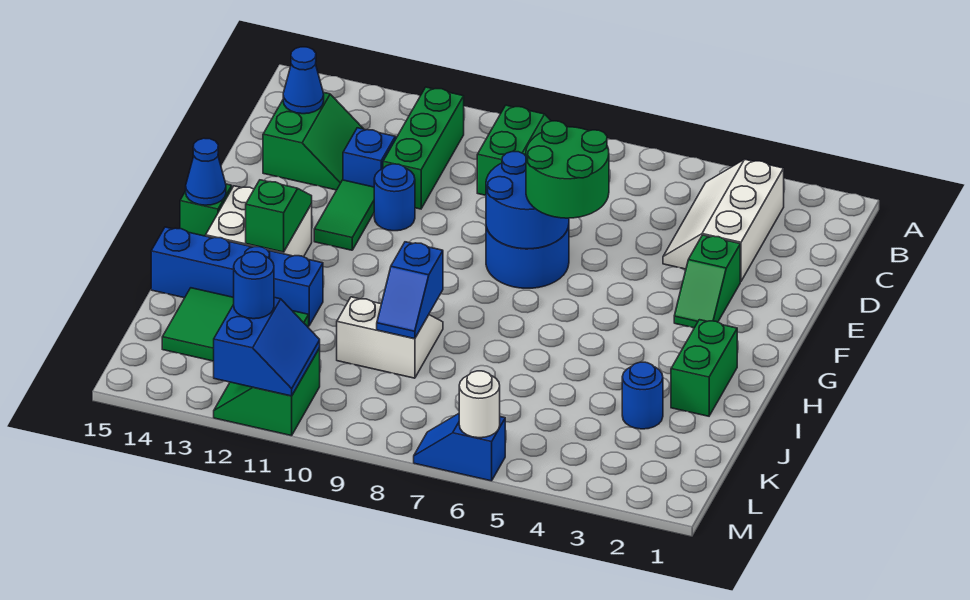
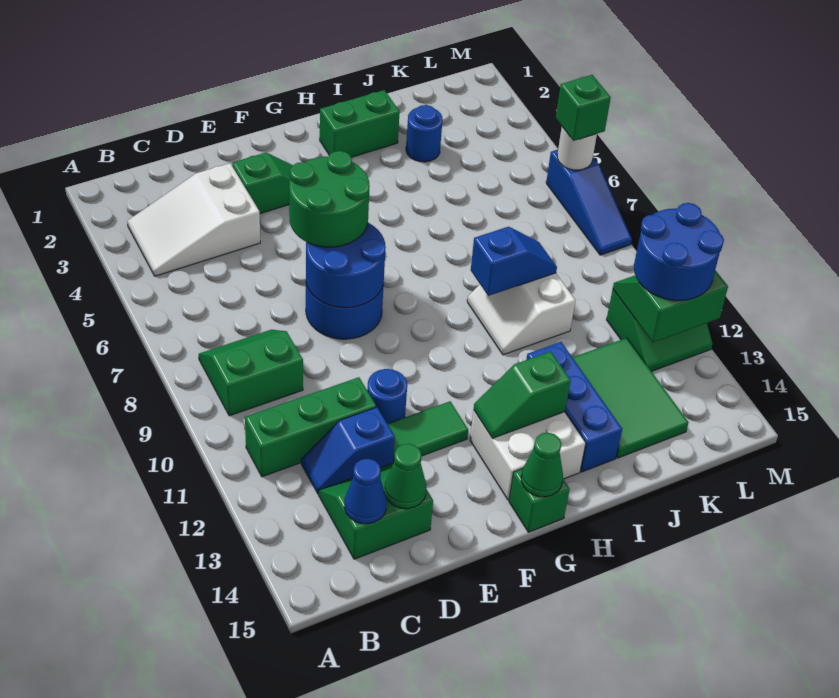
white 2x3 slope [663,159,784,282] -> white 2x3 slope turned to [127,163,260,276]
none -> green 1x1 cone [385,444,426,509]
blue 1x1 cone [186,138,226,205] -> green 1x1 cone [521,433,563,497]
blue 1x4 brick [151,227,323,325] -> blue 1x3 brick [526,342,622,472]
blue 2x2 slope [214,297,320,396] -> green 2x2 slope [613,270,728,342]
blue 1x1 round brick [234,252,274,319] -> blue 2x2 round brick [634,203,724,301]
blue 1x2 slope [414,414,505,481] -> blue 1x3 slope [546,150,632,255]
none -> green 1x1 brick [556,75,611,141]

